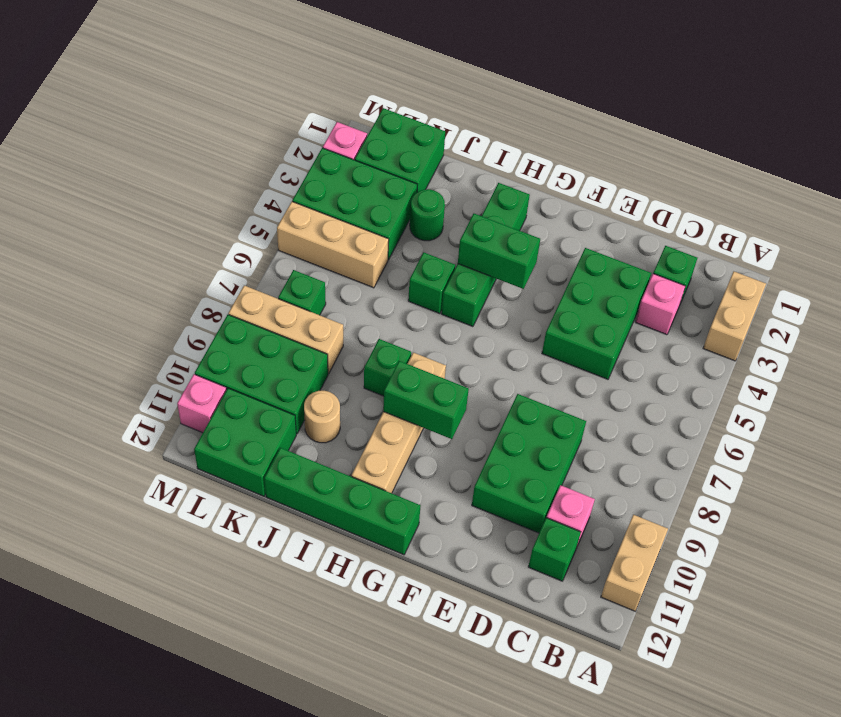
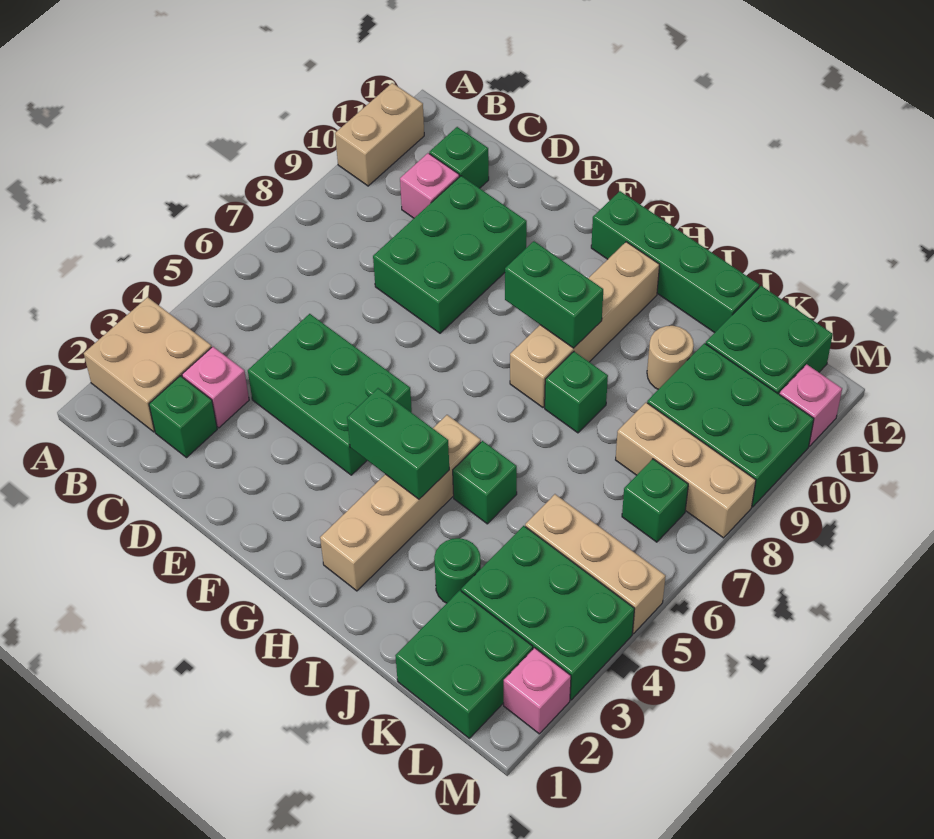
tan 1x2 brick [703,272,766,361] -> tan 2x2 brick [84,297,212,432]
green 2x3 brick [542,248,651,379] -> green 2x3 brick turned to [248,314,412,475]
green 1x4 brick [441,183,530,327] -> tan 1x4 brick [320,415,481,591]

